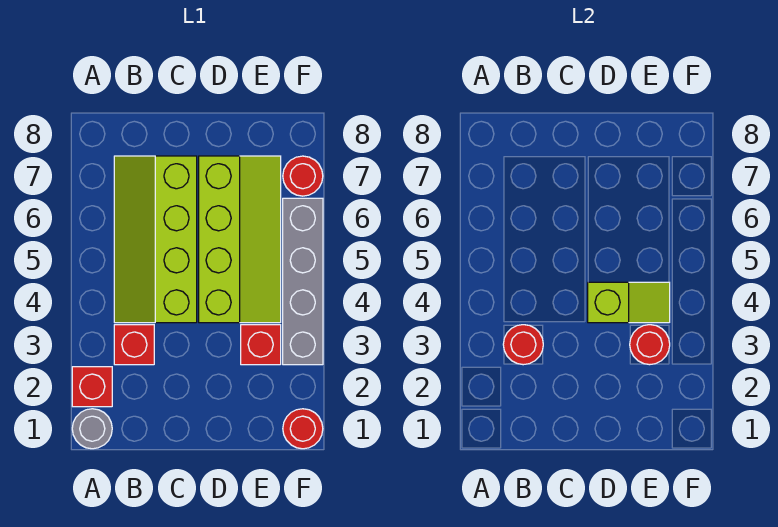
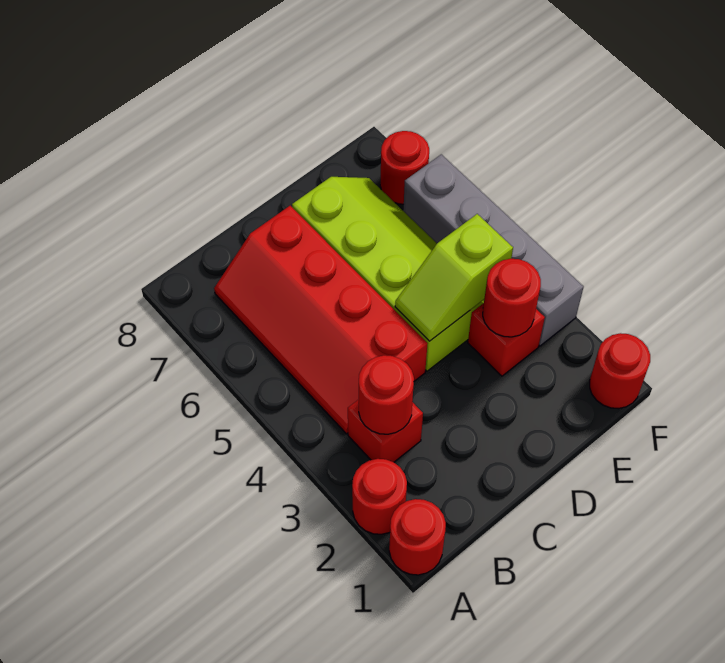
grey 1x1 round brick [72,409,112,449] -> red 1x1 round brick [389,499,446,575]
red 1x1 brick [72,367,112,407] -> red 1x1 round brick [352,459,407,534]
lime 2x4 slope [114,156,197,323] -> red 2x4 slope [214,206,428,434]
lime 1x2 slope [588,282,670,323] -> lime 1x2 slope turned to [395,214,513,341]

